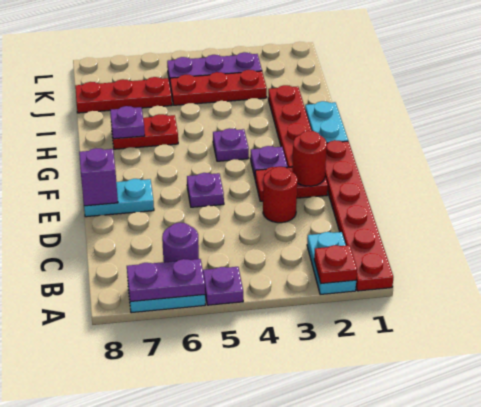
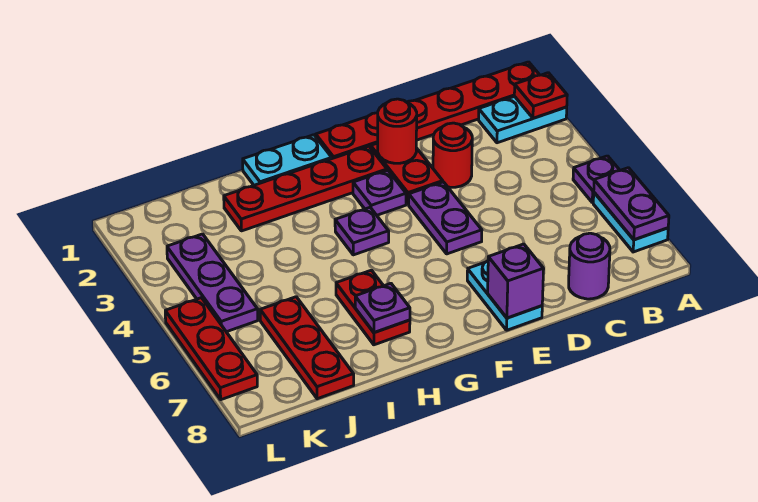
purple 1x1 round brick [162,223,199,262] -> purple 1x1 round brick moved to [569,233,610,299]
purple 1x1 plate [187,173,224,207] -> purple 1x2 plate [409,182,482,254]
red 1x3 plate [170,70,267,105] -> red 1x3 plate moved to [165,298,257,400]

